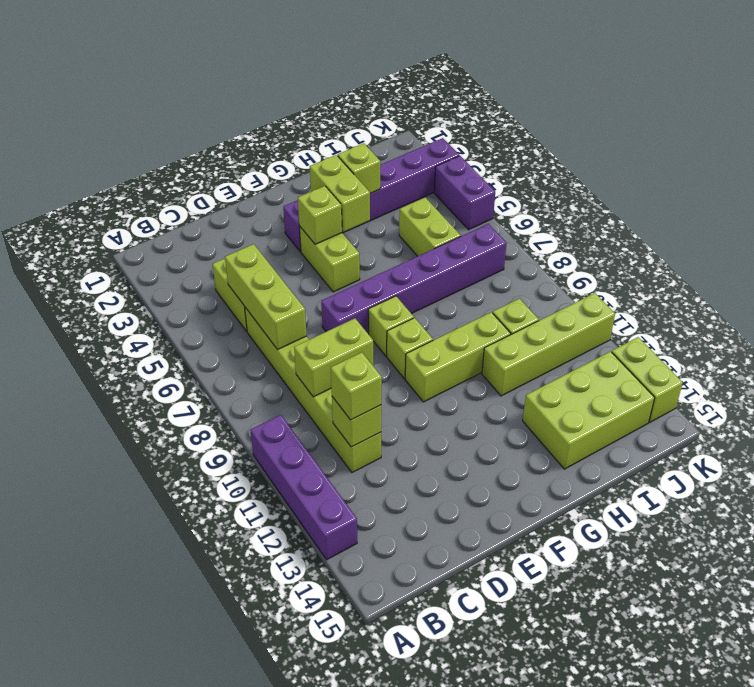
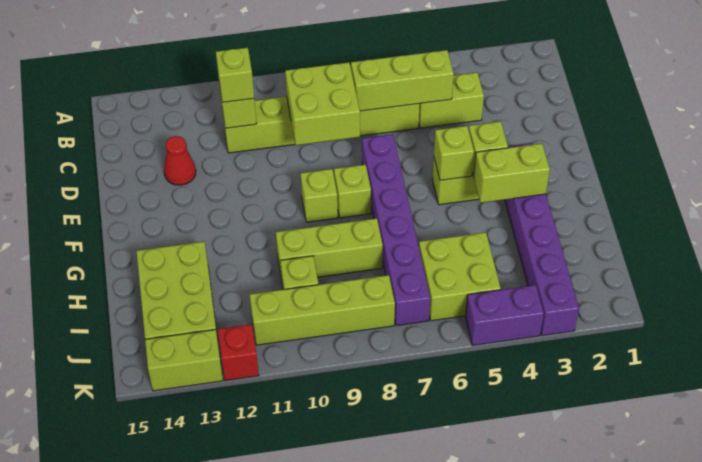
purple 1x4 brick [250,415,357,560] -> none
lime 1x2 brick [294,318,373,397] -> lime 2x2 brick [285,62,360,145]
none -> red 1x1 cone [164,136,196,185]
lime 1x3 brick [405,312,511,402] -> lime 1x3 brick turned to [276,218,383,279]
lime 1x1 brick [338,143,380,193] -> lime 1x1 brick moved to [434,126,474,180]
lime 1x4 brick [482,293,615,396] -> lime 1x4 brick turned to [250,275,395,345]
lime 1x2 brick [399,197,461,256] -> lime 2x2 brick [419,232,501,321]
none -> red 1x1 brick [218,325,259,381]

